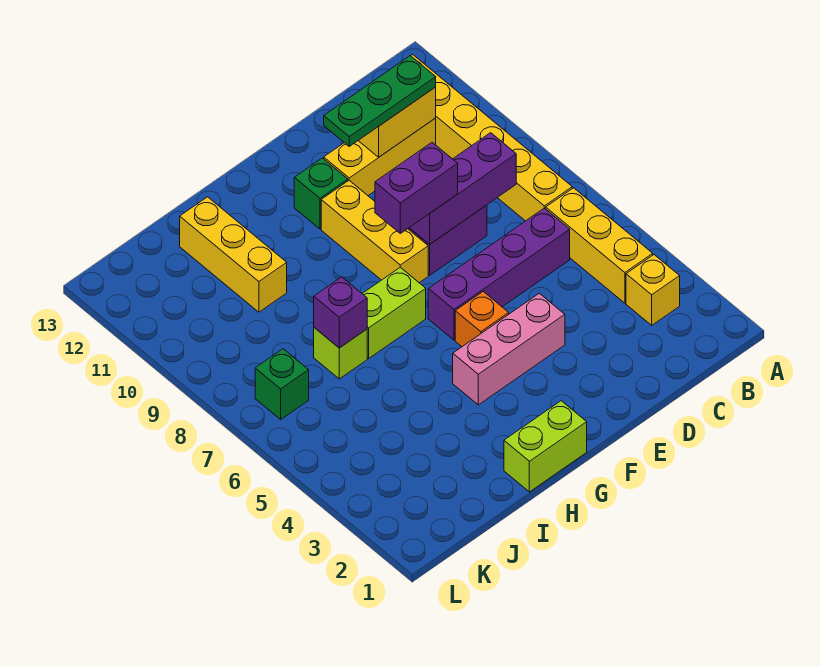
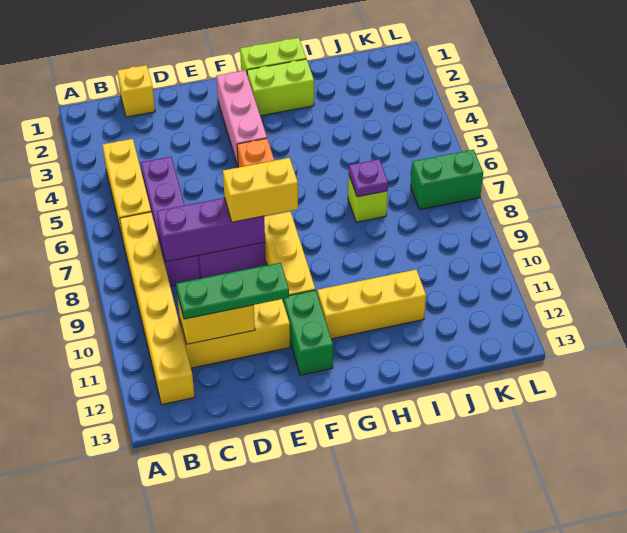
yellow 1x1 brick [626,255,680,325] -> yellow 1x1 brick moved to [117,65,155,117]
purple 1x4 brick [428,208,570,340] -> purple 1x4 brick turned to [141,157,200,286]
pink 1x3 brick [453,293,565,405] -> pink 1x3 brick turned to [216,70,267,166]
purple 1x2 brick [375,143,458,233] -> yellow 1x2 brick [223,158,298,222]
green 1x1 brick [294,158,348,229] -> green 1x2 brick [283,290,333,375]
lime 1x2 brick [362,267,426,358] -> lime 1x2 brick moved to [247,59,314,116]
purple 1x1 brick [314,277,367,348] -> purple 1x1 plate [349,159,388,197]
yellow 1x3 brick [180,197,287,312] -> yellow 1x3 brick turned to [317,270,426,339]
green 1x1 brick [255,349,309,419] -> green 1x2 brick [411,150,483,210]

